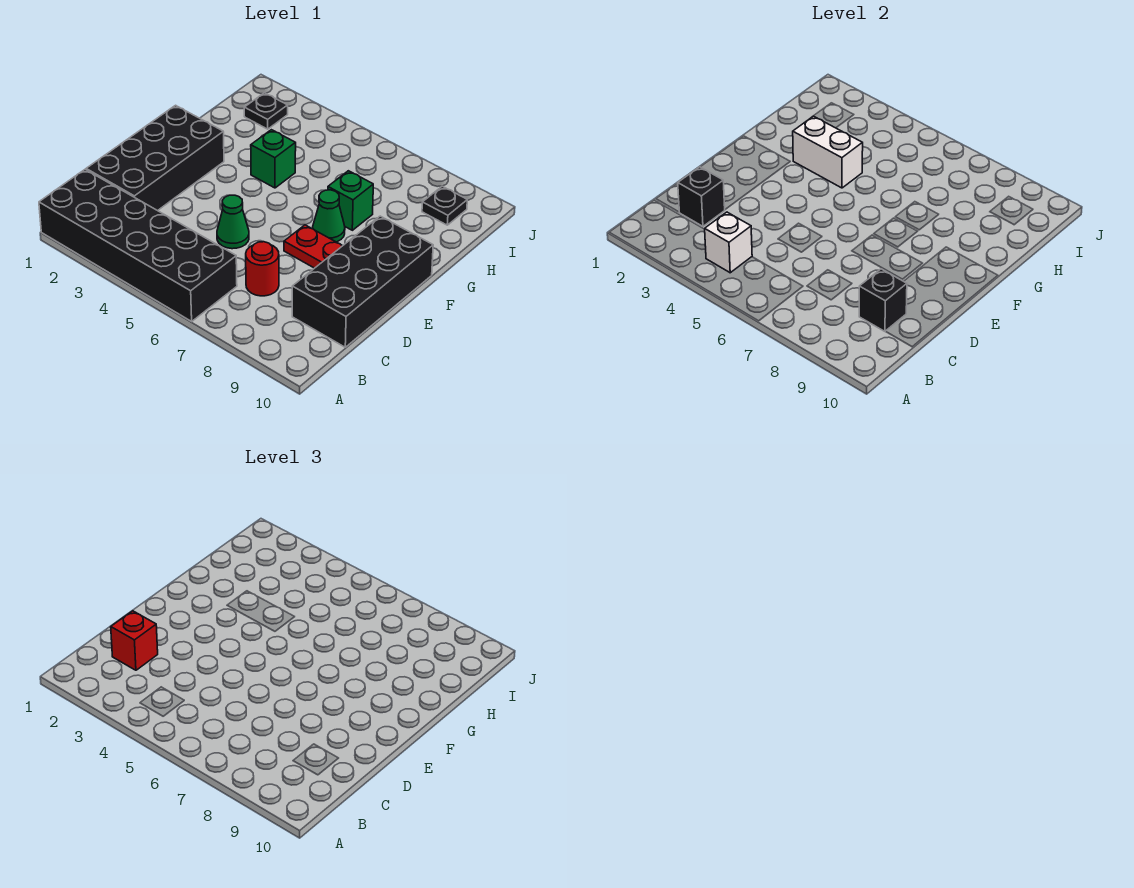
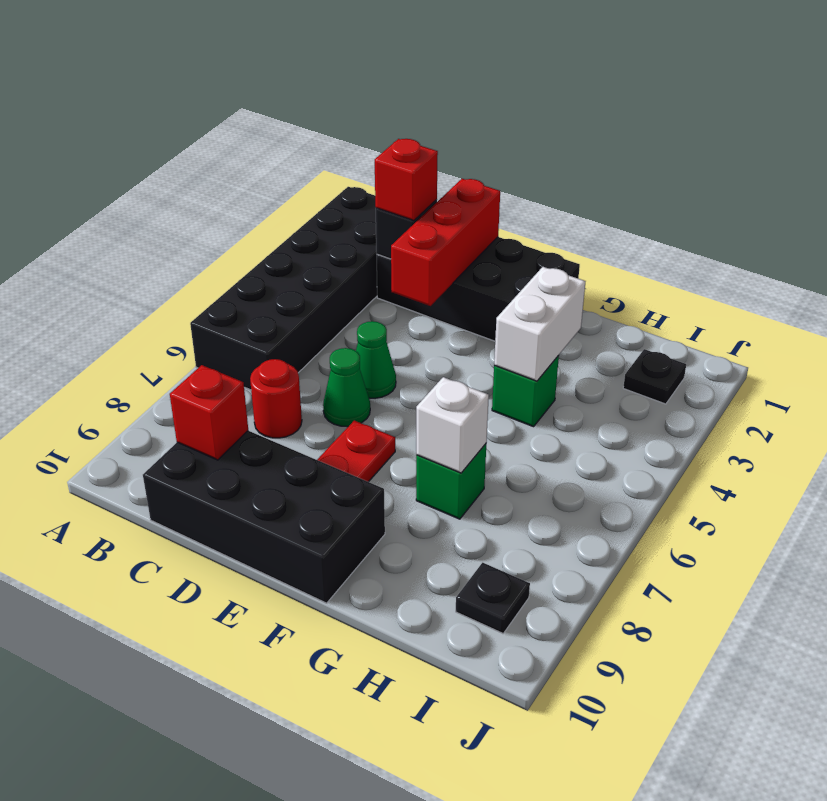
white 1x1 brick [705,212,752,273] -> white 1x1 brick moved to [416,377,489,473]
black 1x1 brick [859,269,907,331] -> red 1x1 brick [170,365,248,460]
none -> red 1x3 brick [391,179,500,306]
green 1x1 cone [313,190,345,242] -> green 1x1 cone moved to [323,348,370,427]

